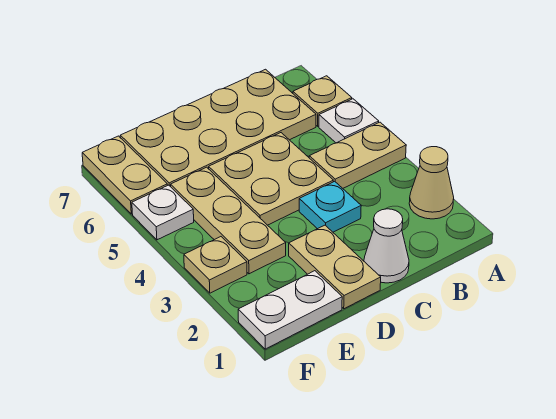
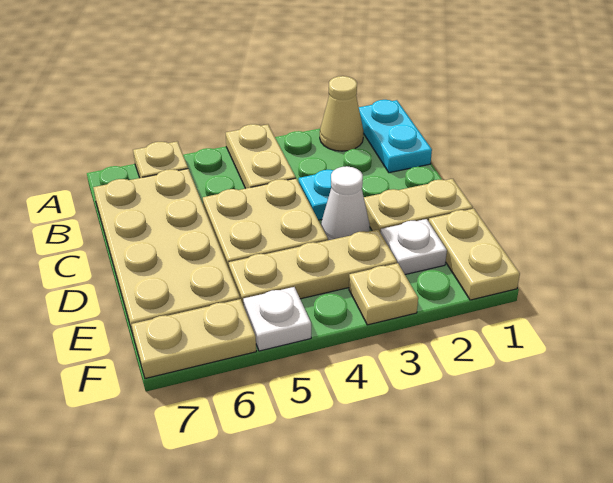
none -> cyan 1x2 plate [359,100,432,173]
white 1x1 plate [319,99,379,143] -> white 1x1 plate moved to [380,219,447,275]
white 1x1 cone [364,209,409,283] -> white 1x1 cone moved to [321,166,370,240]
white 1x2 plate [238,271,342,349] -> tan 1x2 plate [429,209,520,300]

